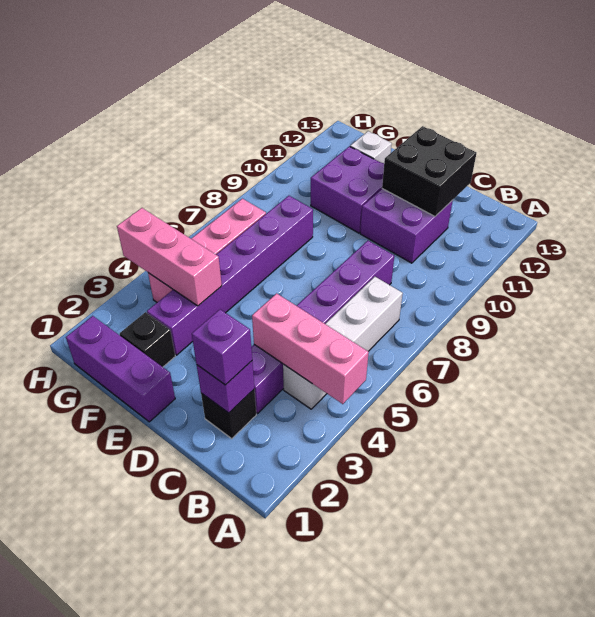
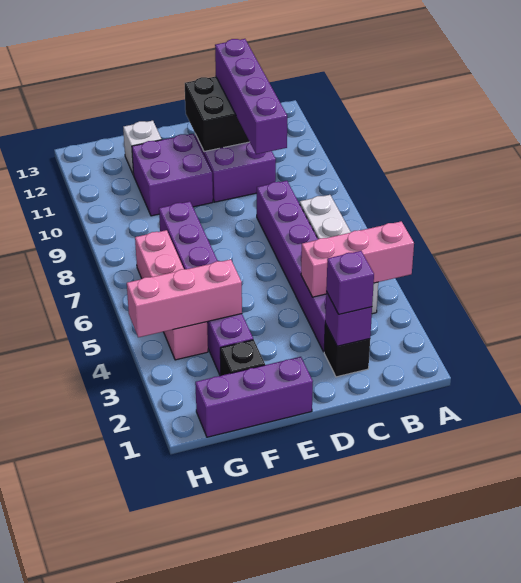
none -> purple 1x4 brick [215,39,287,154]

